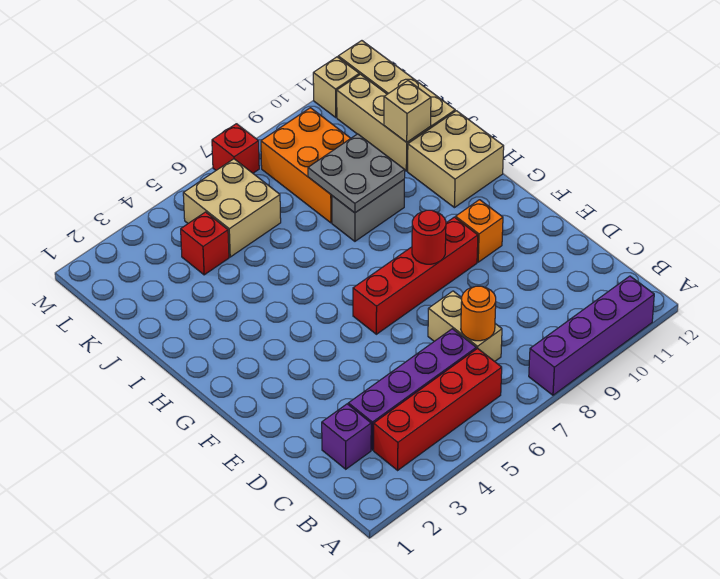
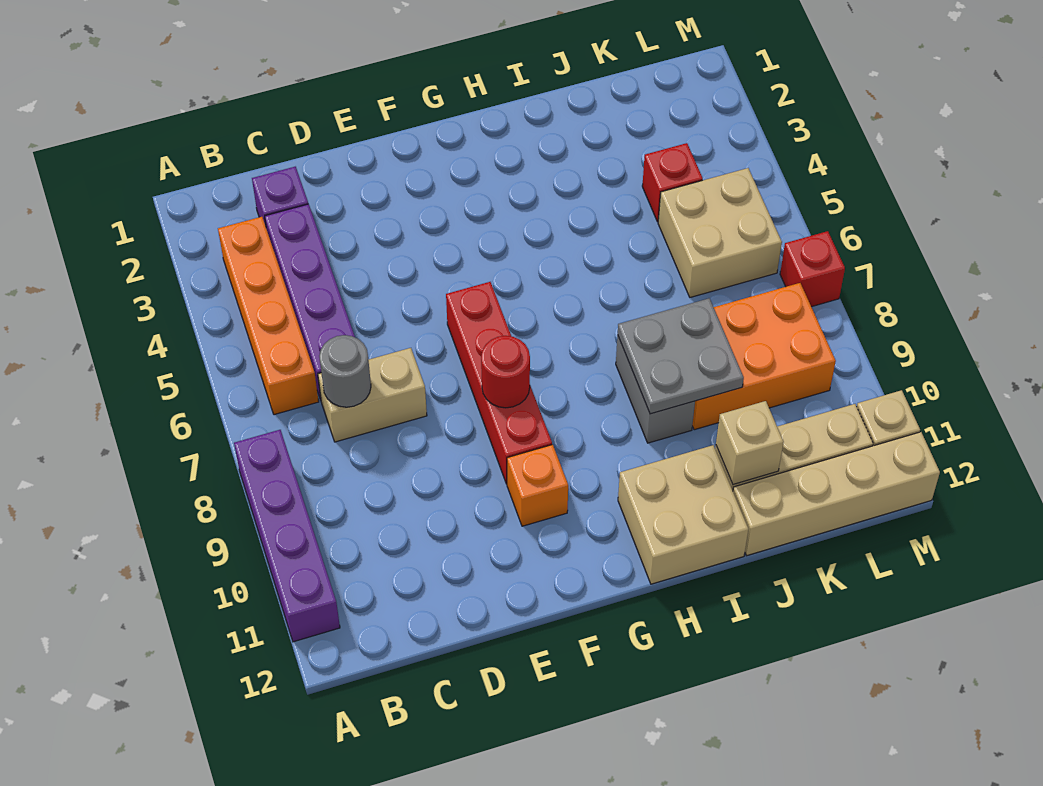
red 1x4 brick [374,348,502,470] -> orange 1x4 brick [218,217,319,415]
orange 1x1 round brick [461,286,496,341] -> grey 1x1 round brick [319,335,371,407]

